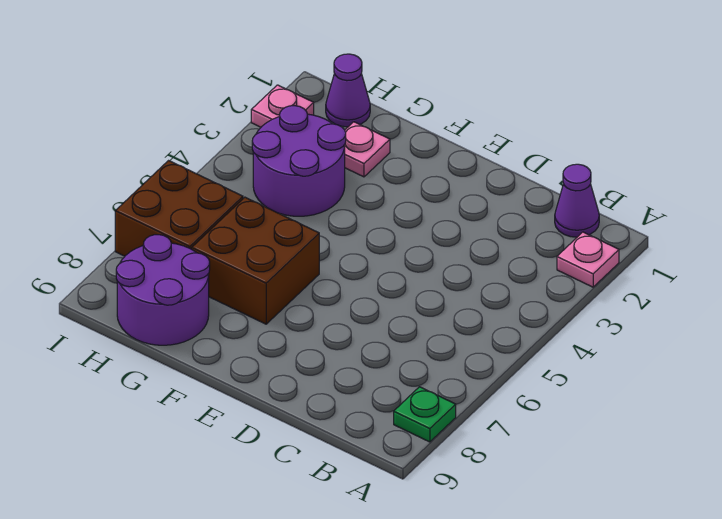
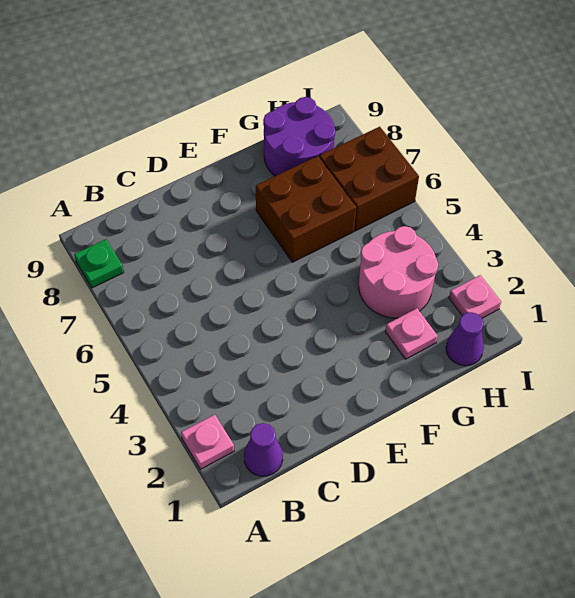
purple 2x2 round brick [252,106,346,216] -> pink 2x2 round brick [359,226,438,318]

